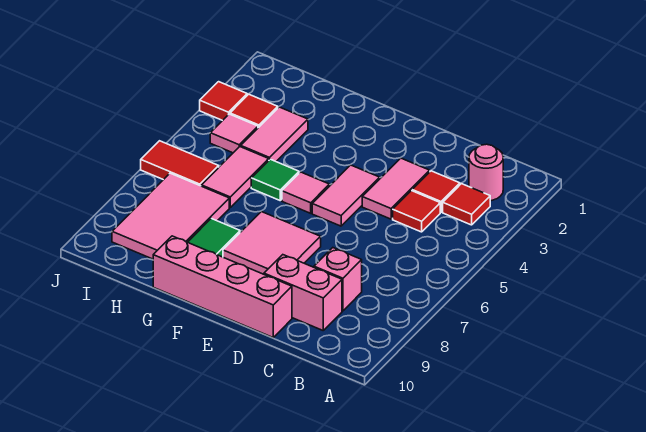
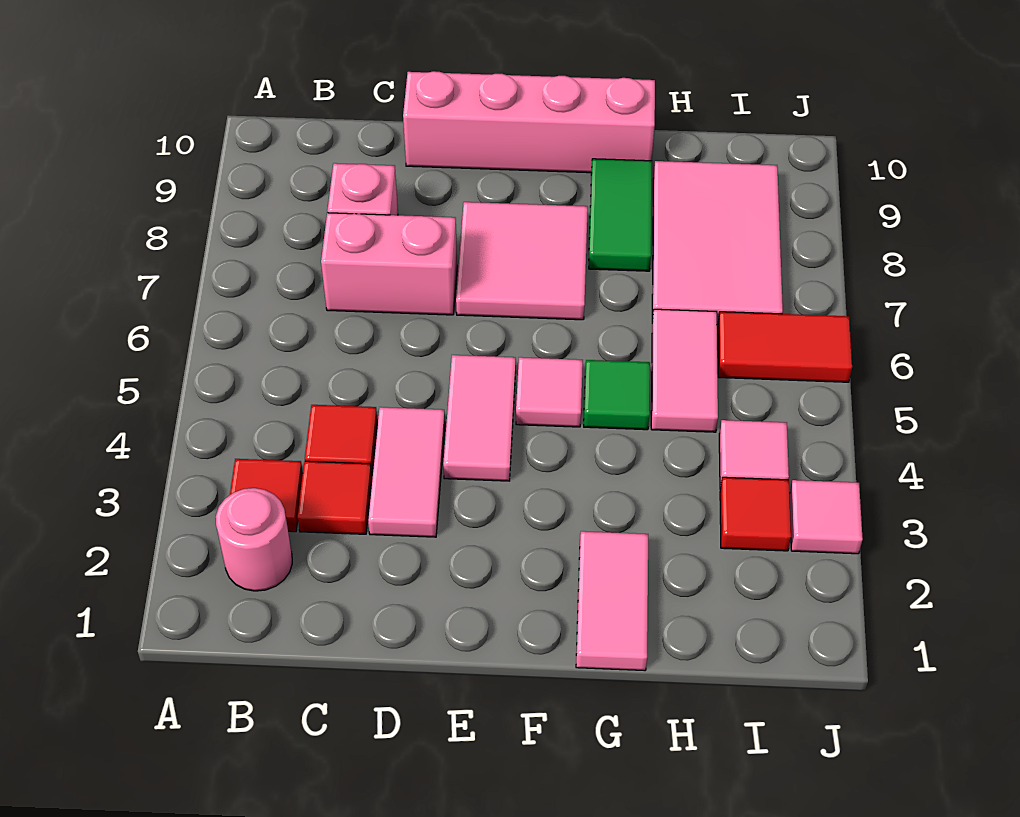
pink 1x2 brick [264,255,342,330] -> pink 1x2 brick moved to [321,213,457,315]
pink 1x2 tile [241,107,308,161] -> pink 1x2 tile moved to [576,531,648,671]
red 1x1 tile [200,82,247,121] -> pink 1x1 tile [790,480,863,554]

